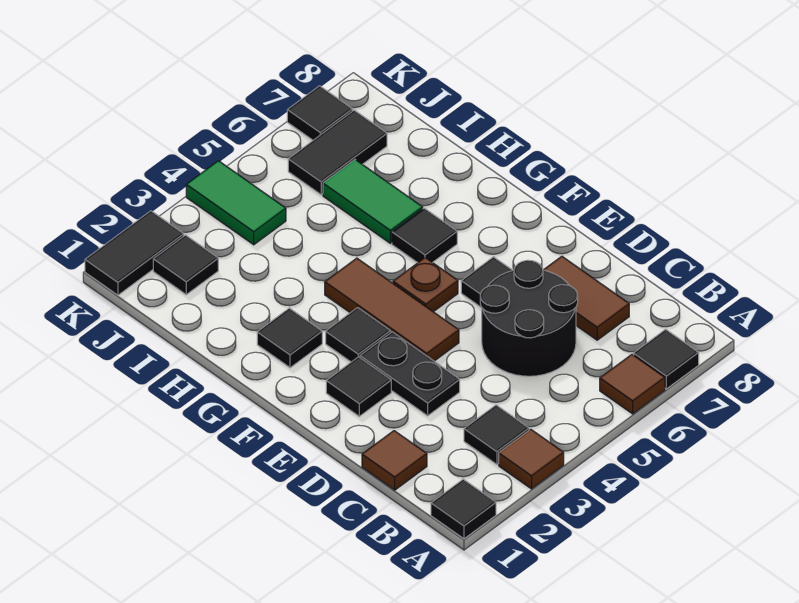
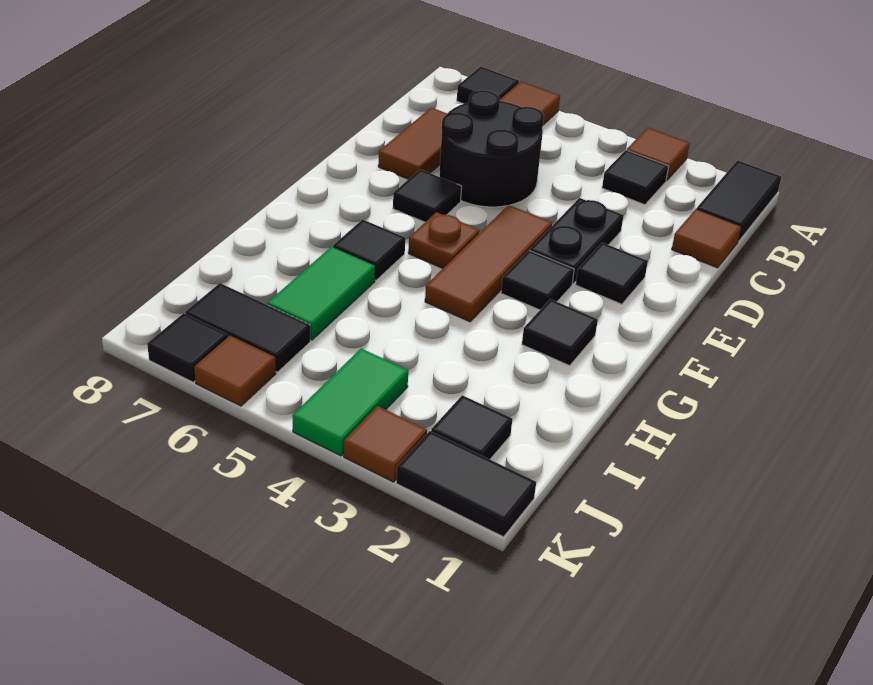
black 1x1 tile [431,479,496,539] -> black 1x2 tile [697,160,781,241]
none -> brown 1x1 tile [344,406,427,482]
none -> brown 1x1 tile [194,336,276,406]

